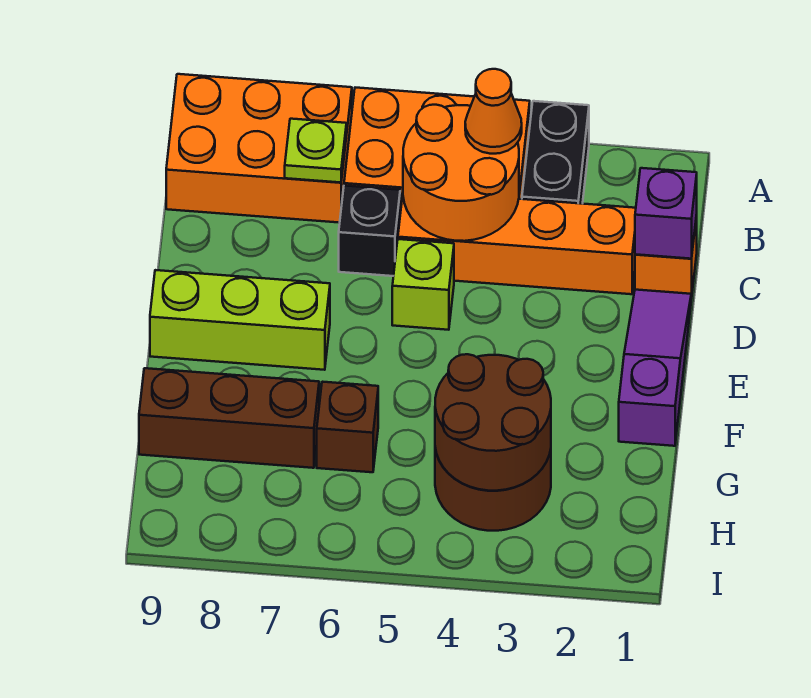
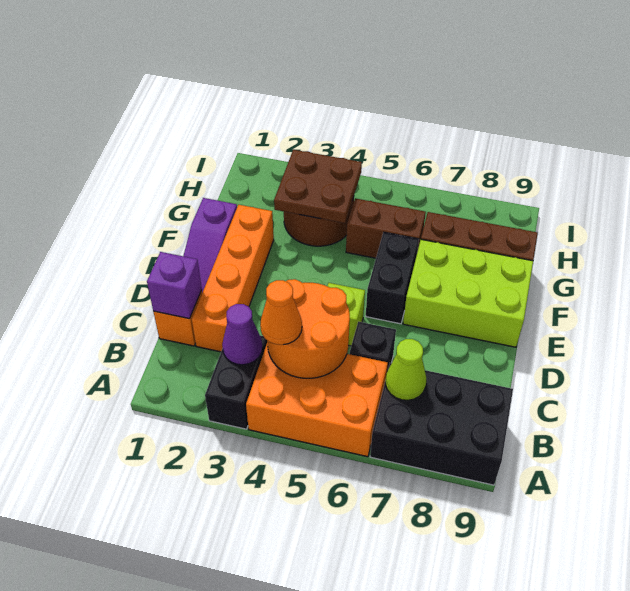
orange 2x3 brick [166,74,352,223] -> black 2x3 brick [370,363,513,485]
none -> purple 1x1 cone [222,304,262,365]
lime 1x1 plate [285,119,346,183] -> lime 1x1 cone [385,339,426,400]
orange 1x4 brick [398,196,636,294] -> orange 1x4 brick turned to [192,205,274,352]
none -> black 1x2 brick [366,232,419,324]
lime 1x3 brick [150,270,330,370] -> lime 2x3 brick [403,239,533,347]
brown 2x2 round brick [435,354,551,491] -> brown 2x2 plate [274,150,362,223]
brown 1x1 brick [317,382,378,472] -> brown 1x2 brick [346,198,426,258]

